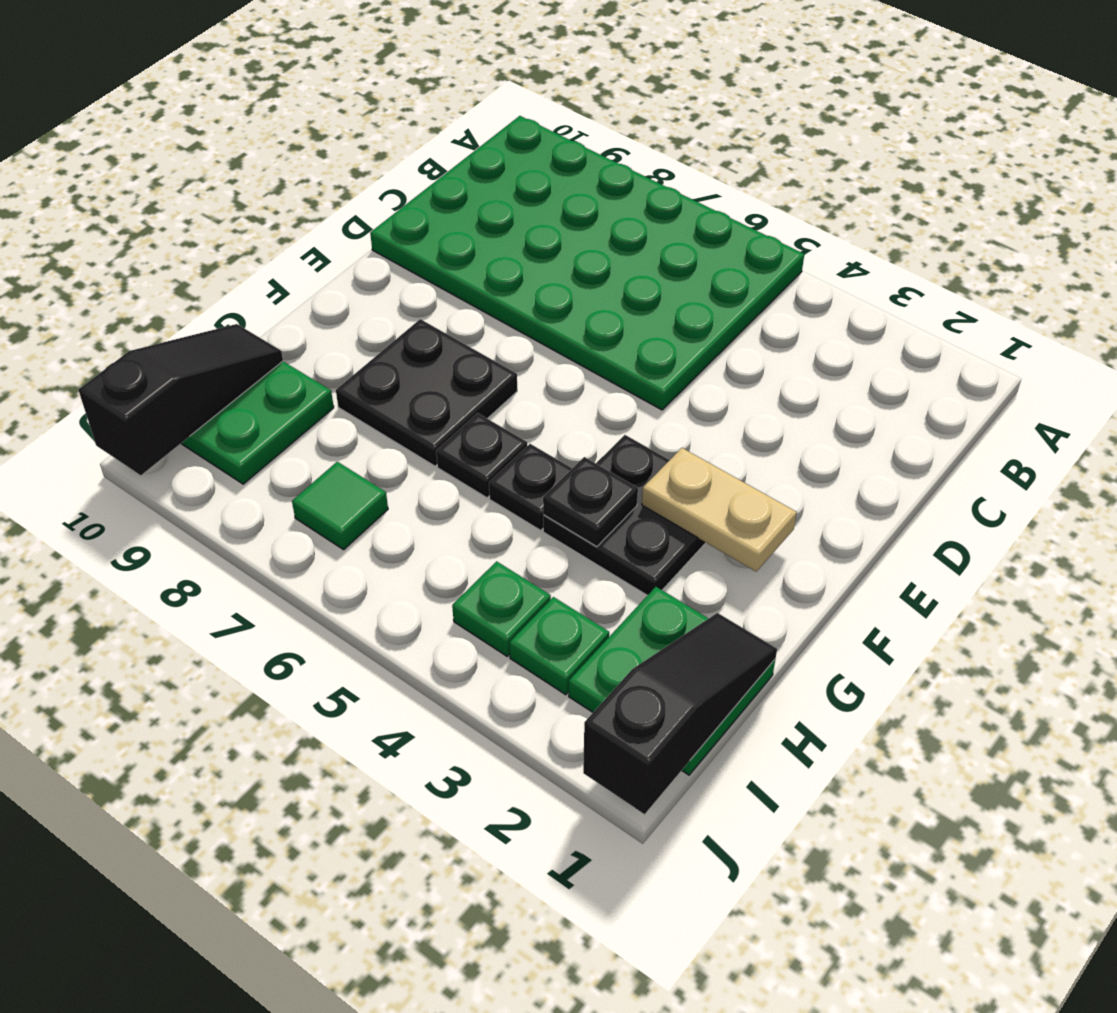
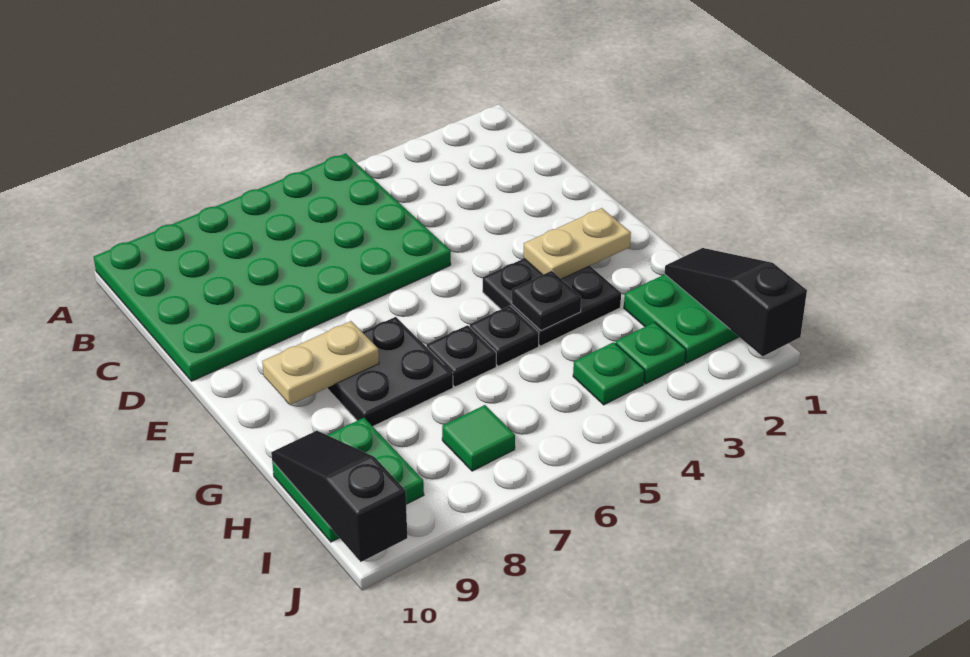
none -> tan 1x2 plate [262,321,379,405]

